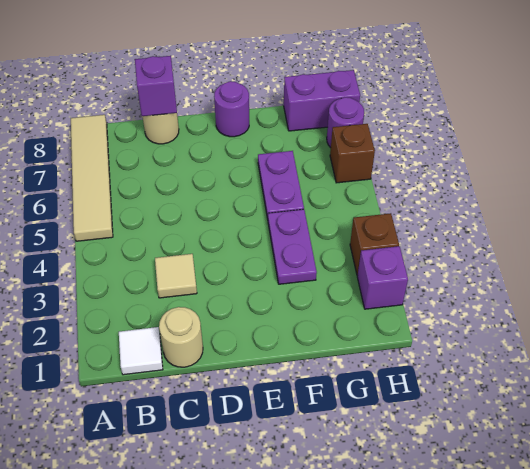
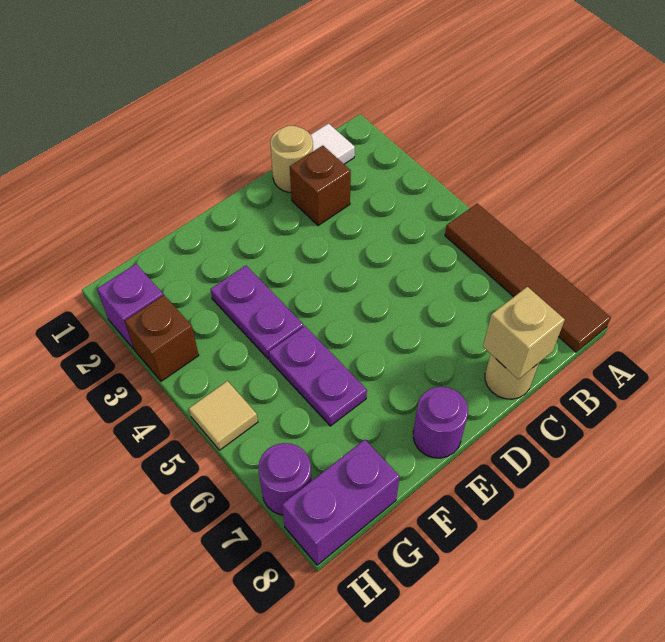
tan 1x4 tile [71,115,113,241] -> brown 1x4 tile [445,203,611,352]
tan 1x1 tile [155,254,197,298] -> tan 1x1 tile moved to [189,381,258,450]
purple 1x1 brick [135,56,177,116] -> tan 1x1 brick [483,287,565,379]
brown 1x1 brick [330,124,375,183] -> brown 1x1 brick moved to [290,146,351,226]

